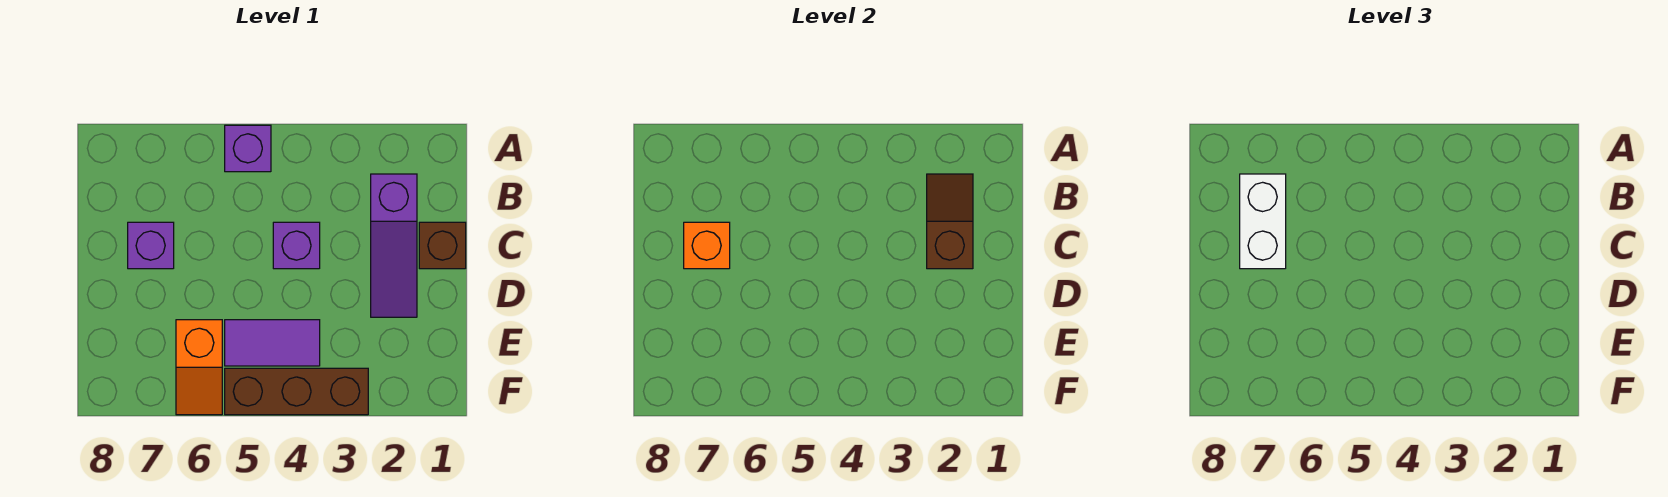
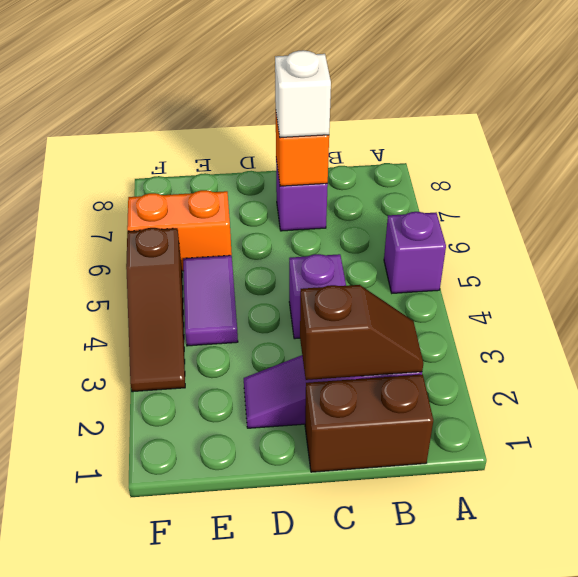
white 1x2 brick [1240,174,1286,269] -> white 1x1 brick [275,50,331,138]
brown 1x1 brick [419,222,466,269] -> brown 1x2 brick [305,374,433,472]
orange 1x2 slope [176,320,222,415] -> orange 1x2 brick [127,190,232,271]
brown 1x3 brick [225,368,368,415] -> brown 1x3 slope [126,228,185,392]

